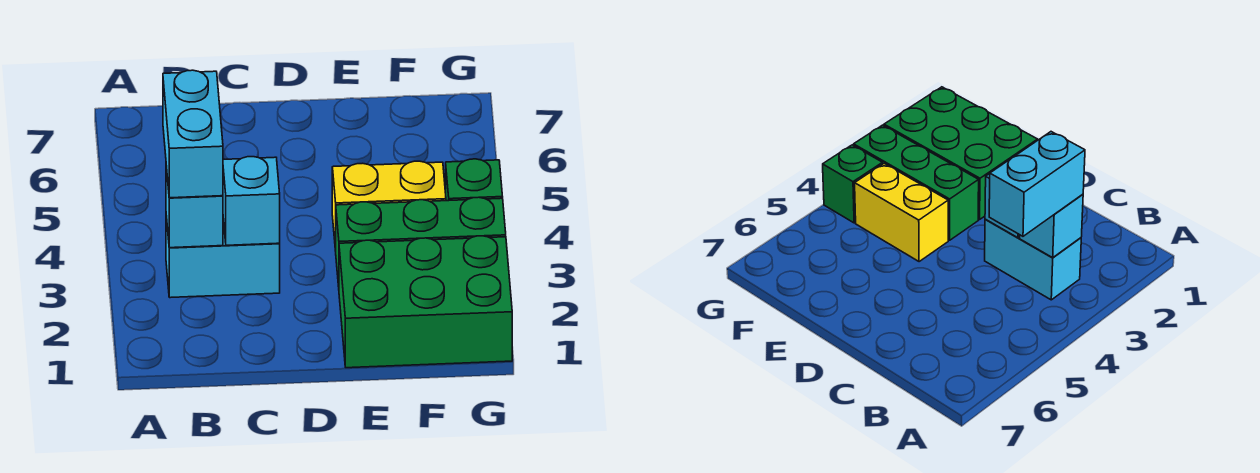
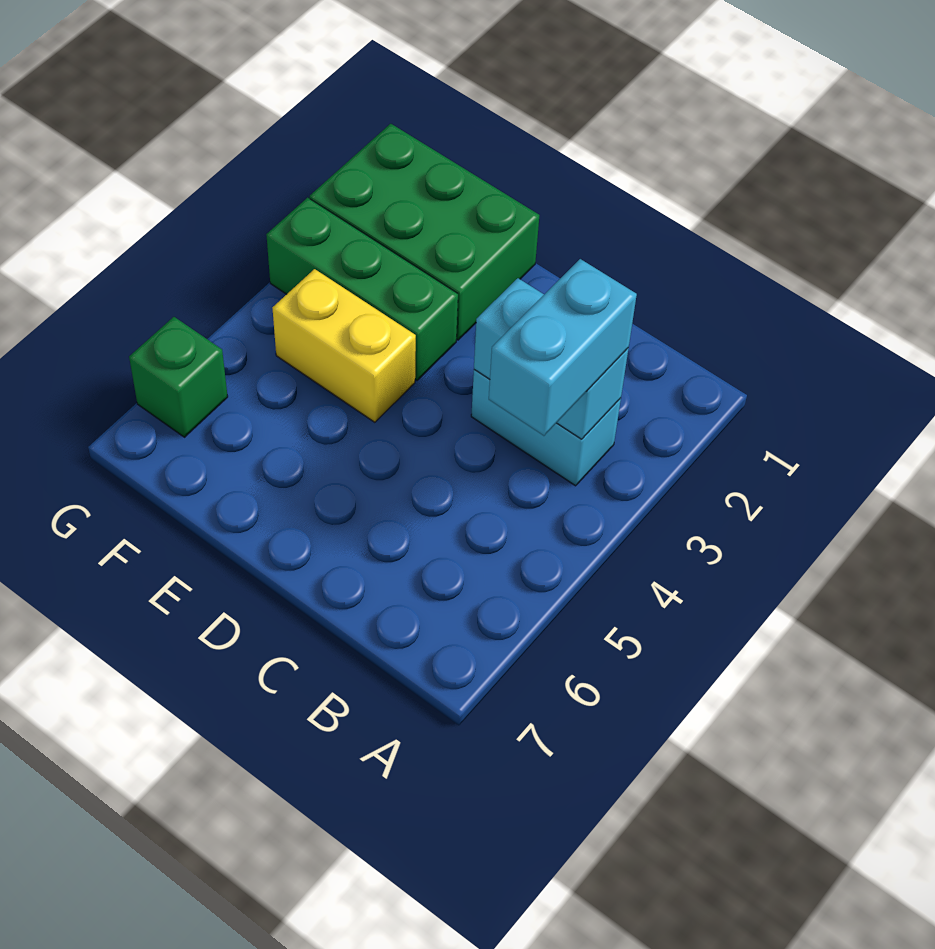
green 1x1 brick [446,159,503,201] -> green 1x1 brick moved to [129,317,228,437]

